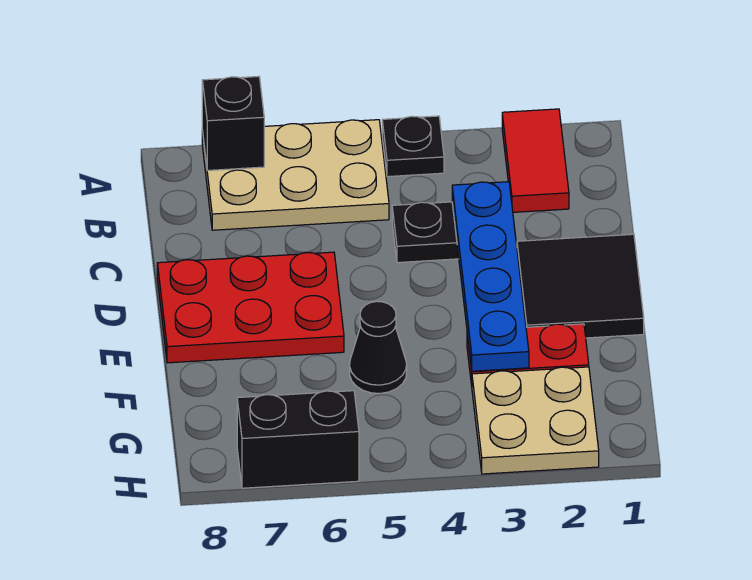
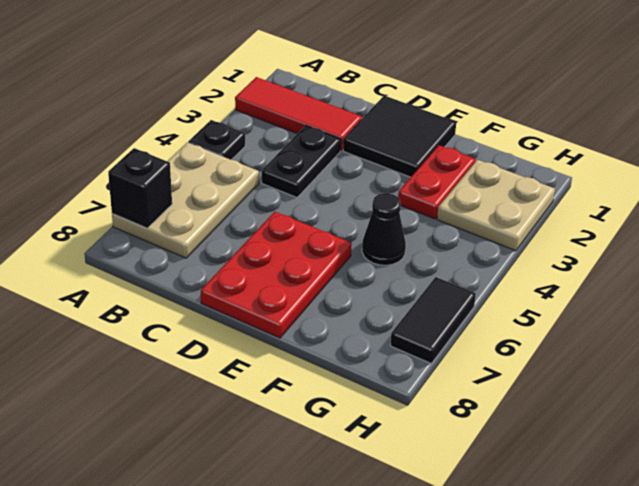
red 1x2 tile [502,109,569,212] -> red 1x3 tile [235,77,362,150]
blue 1x4 plate [452,182,529,371] -> none
black 1x2 brick [237,391,359,488] -> black 1x2 tile [390,277,476,364]

